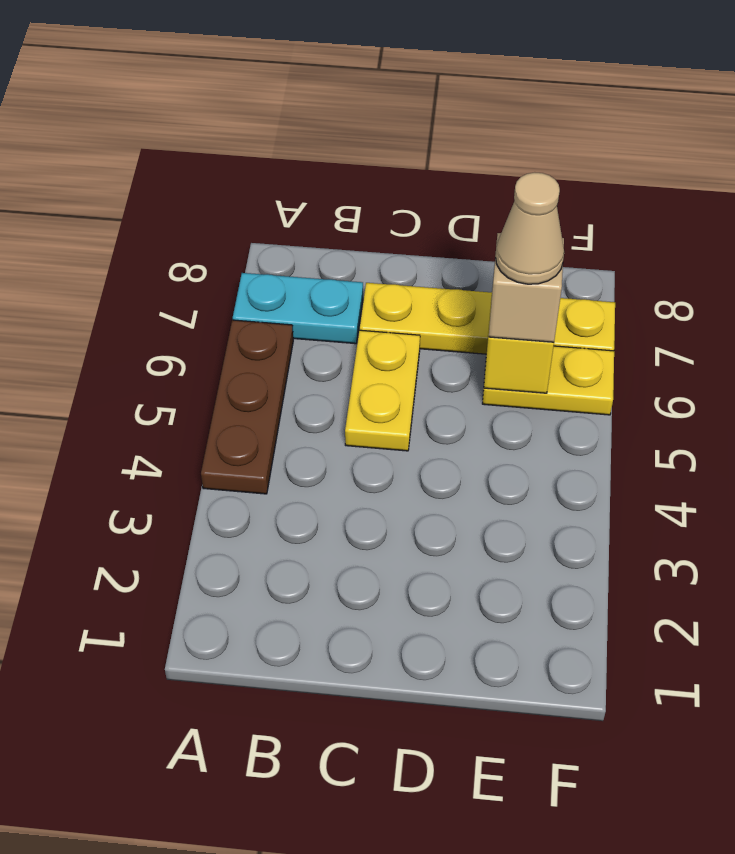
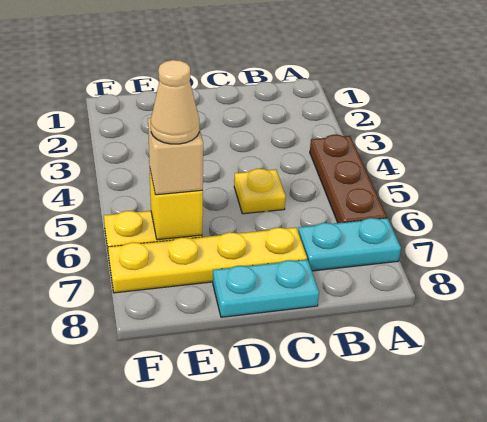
yellow 1x2 plate [345,330,420,451] -> yellow 1x1 plate [234,169,286,214]
none -> cyan 1x2 plate [213,260,319,317]

